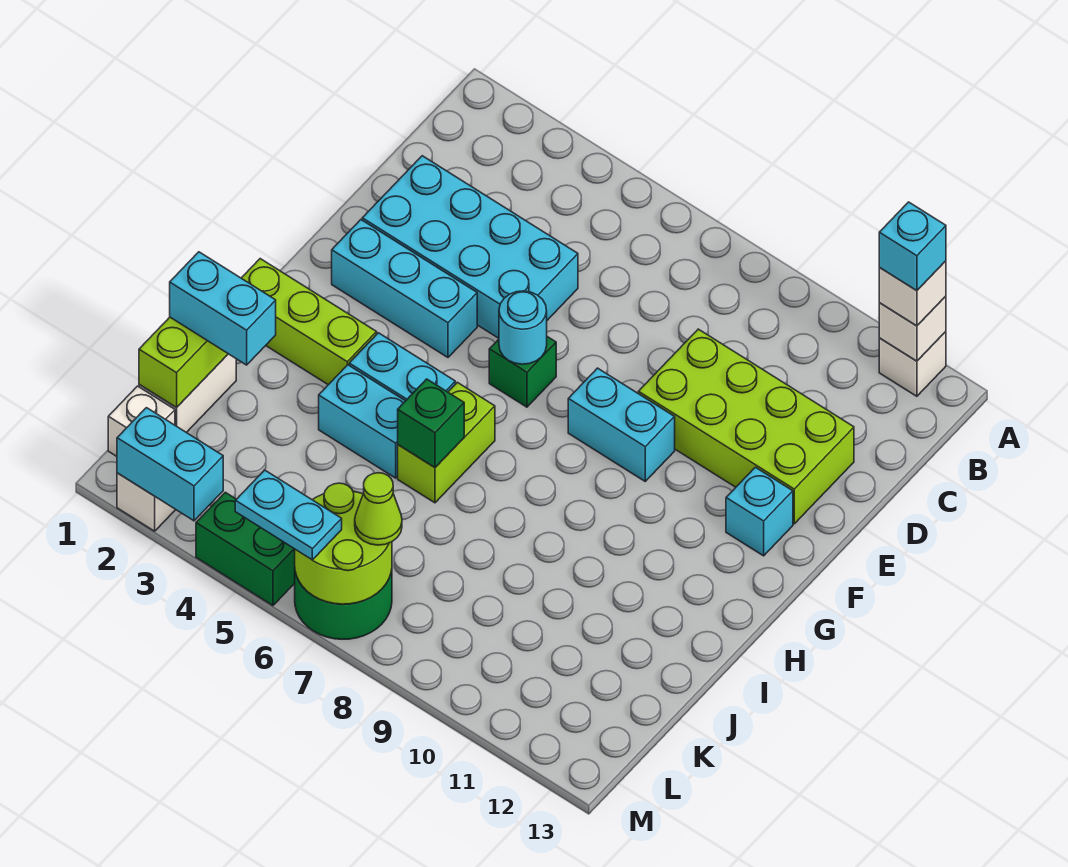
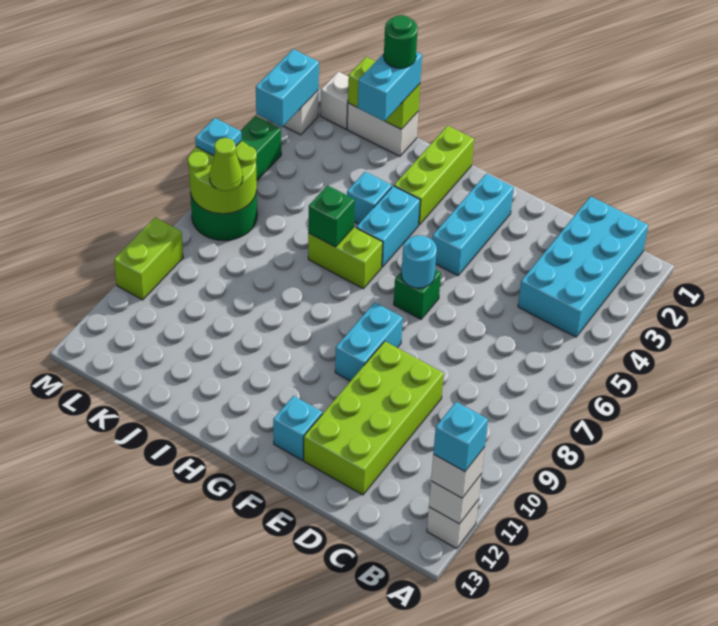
cyan 2x4 brick [362,156,578,338] -> cyan 2x4 brick moved to [518,196,648,337]
cyan 1x2 brick [319,365,405,478] -> cyan 1x1 brick [347,172,392,224]
none -> green 1x1 round brick [384,15,418,68]
cyan 1x2 plate [235,470,342,560] -> cyan 1x1 plate [195,118,241,156]
none -> lime 1x2 brick [114,217,183,300]

